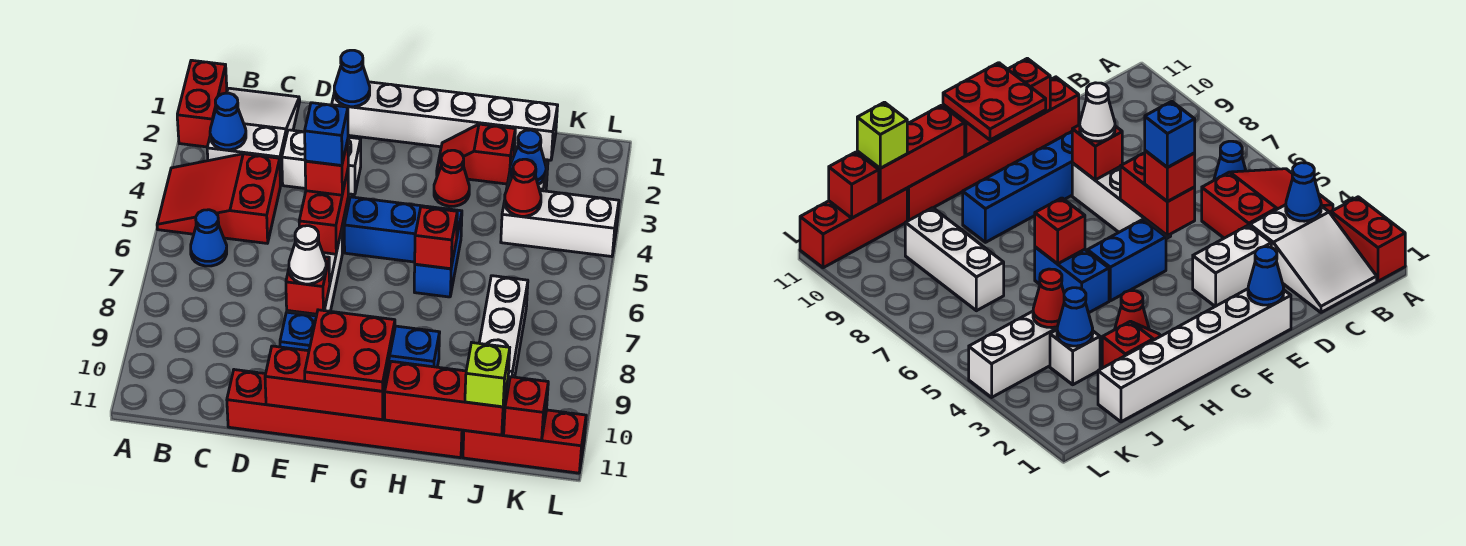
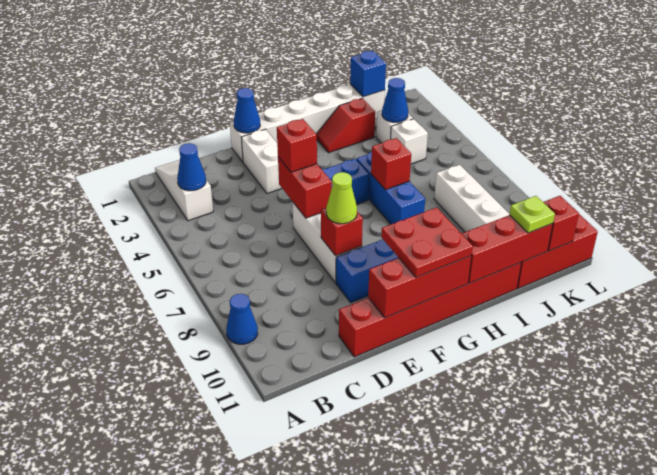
red 1x2 brick [177,60,227,147] -> none
red 2x3 slope [157,154,280,243] -> none
white 2x3 slope [207,88,300,185] -> white 1x3 slope [155,160,213,221]
blue 1x1 cone [191,210,227,266] -> blue 1x1 cone moved to [226,294,258,344]
white 1x2 brick [282,130,361,195] -> white 1x2 brick turned to [241,129,282,193]
blue 1x1 brick [305,103,348,166] -> blue 1x1 brick moved to [350,51,386,97]
white 1x1 cone [289,226,326,284] -> lime 1x1 cone [326,172,357,224]
red 1x1 cone [434,150,469,206] -> none
blue 1x2 brick [414,206,462,297] -> blue 1x3 brick [357,152,425,224]
white 1x3 brick [501,186,619,257] -> white 1x1 brick [391,119,428,164]
red 1x1 cone [505,159,541,216] -> none
lime 1x1 brick [465,343,510,407] -> lime 1x1 plate [510,196,555,233]

